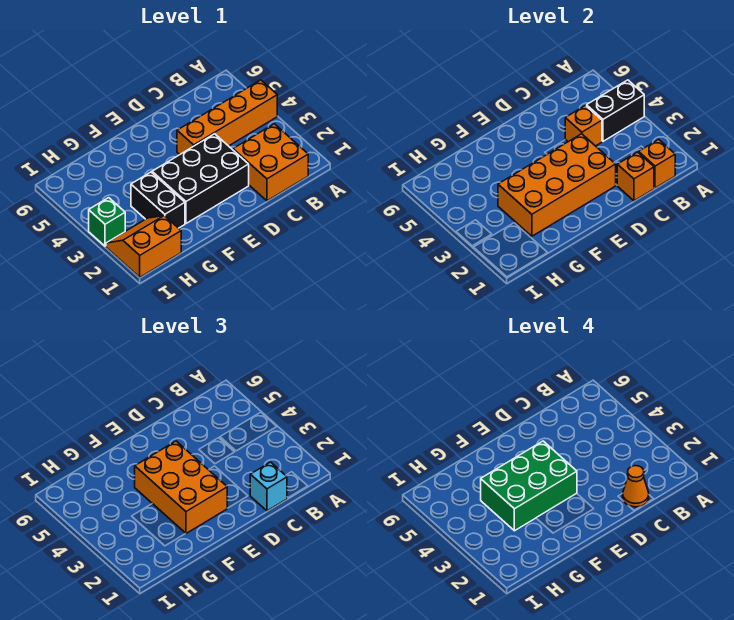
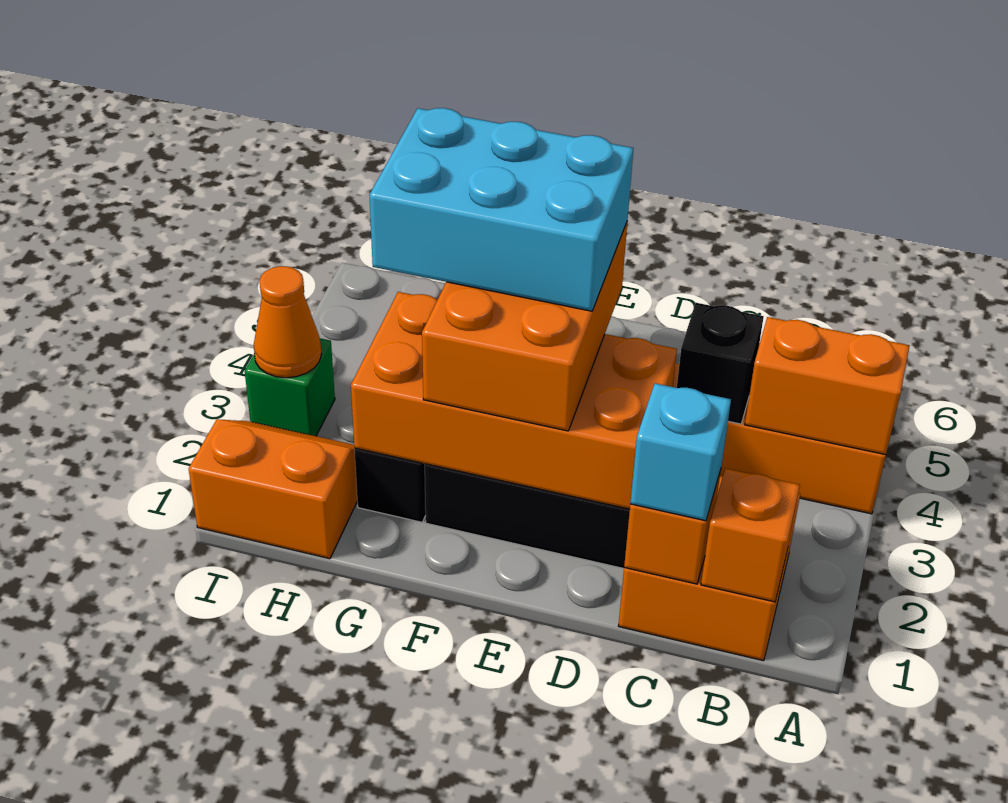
black 1x2 brick [587,80,644,141] -> orange 1x2 brick [745,317,910,455]
orange 1x1 cone [623,466,649,507] -> orange 1x1 cone moved to [254,266,322,378]
orange 1x1 brick [565,106,602,146] -> black 1x1 brick [677,303,764,424]
green 2x3 brick [481,441,577,531] -> cyan 2x3 brick [370,108,633,311]

